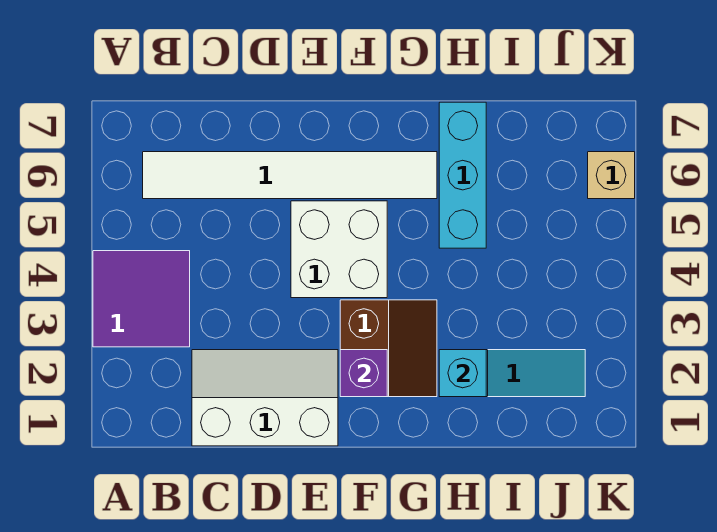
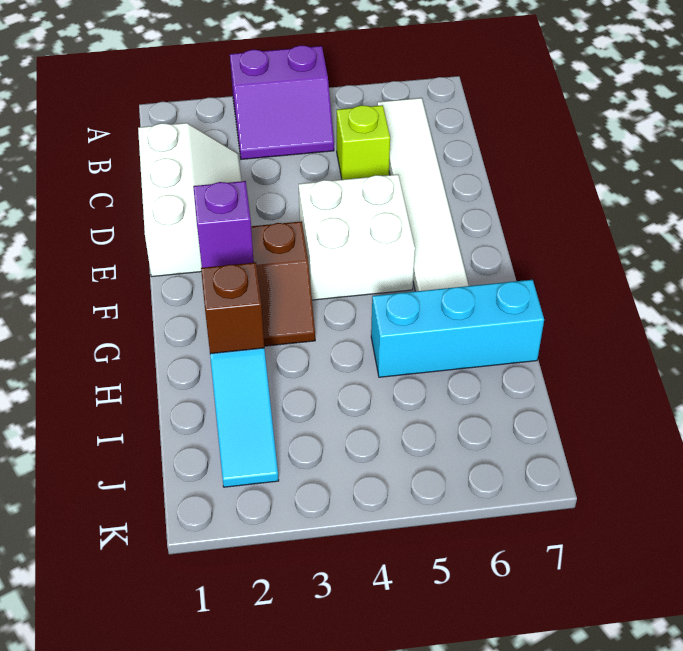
purple 2x2 tile [93,251,190,347] -> purple 2x2 slope [230,45,334,159]
none -> lime 1x1 brick [337,105,390,180]
cyan 1x1 brick [439,350,486,397] -> brown 1x1 brick [201,262,264,354]
tan 1x1 brick [588,152,635,199] -> none

